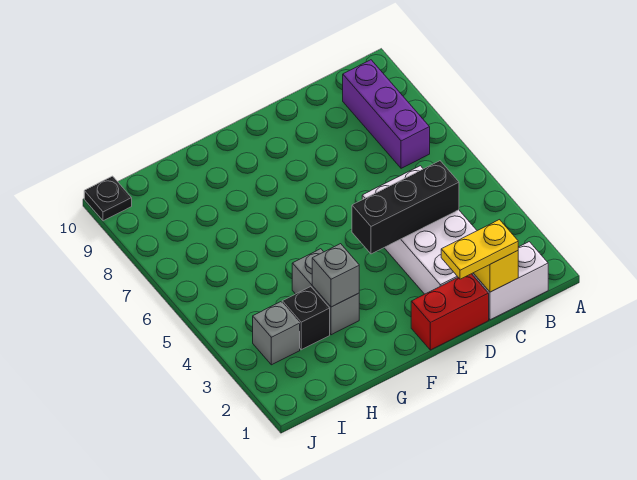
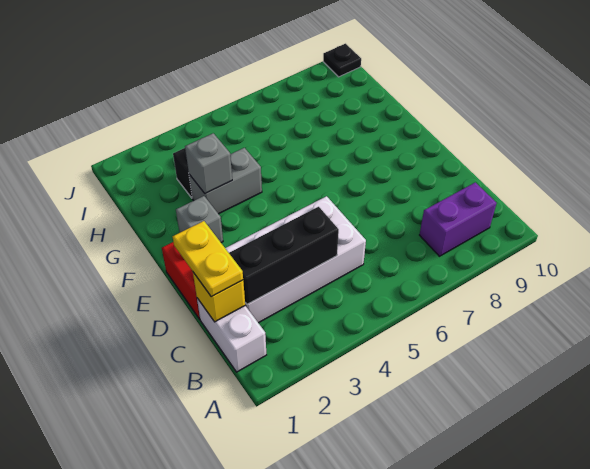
purple 1x3 brick [343,60,430,168] -> purple 1x2 brick [420,182,497,256]
black 1x3 brick [352,161,459,254] -> black 1x3 brick turned to [229,207,339,304]
grey 1x1 brick [253,302,300,365] -> grey 1x1 brick moved to [176,196,223,243]

